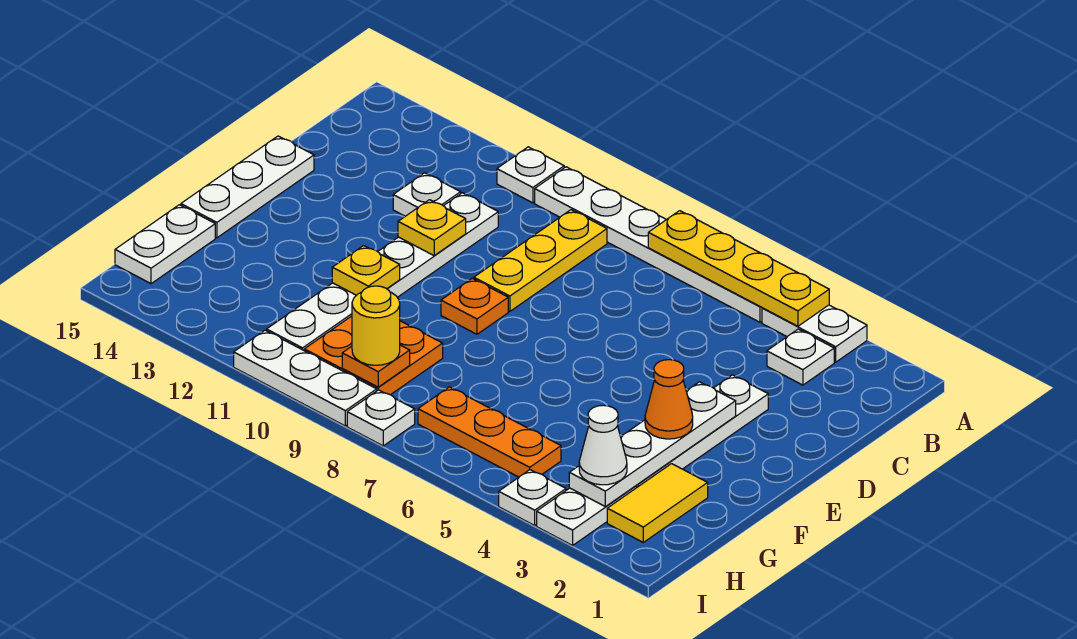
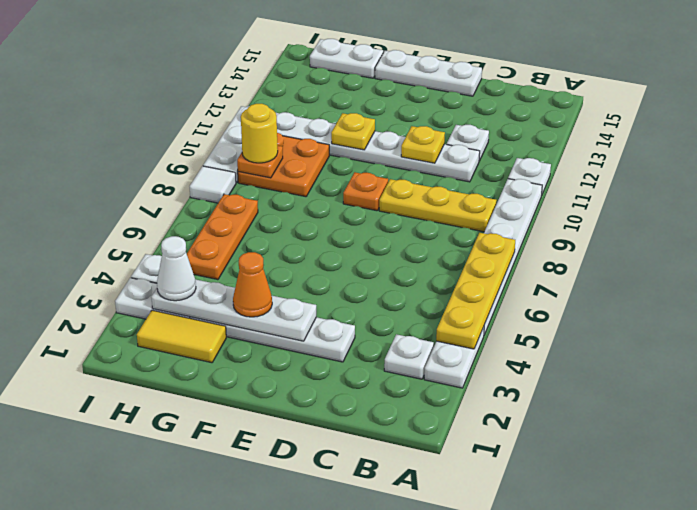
white 1x1 plate [347,390,415,446] -> white 1x1 tile [190,166,236,203]

